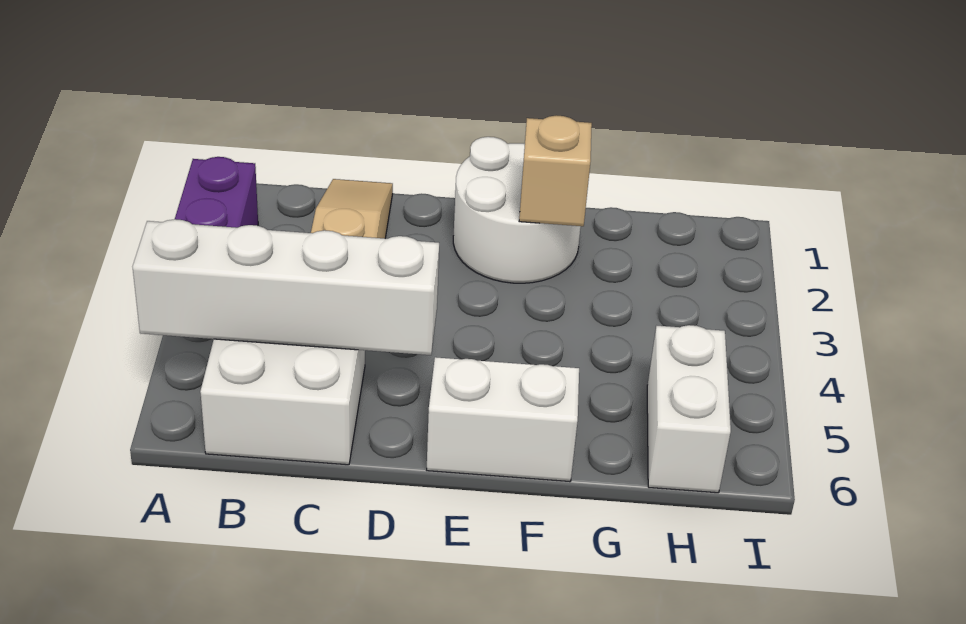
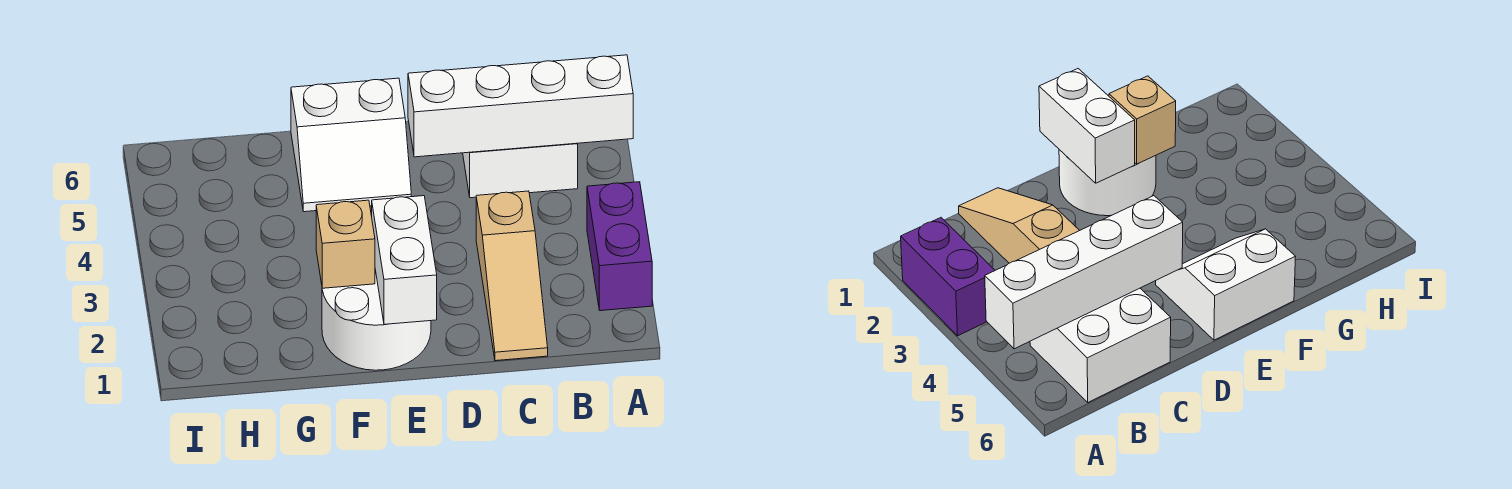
white 1x2 brick [647,325,731,493] -> white 1x2 brick moved to [372,196,437,324]

